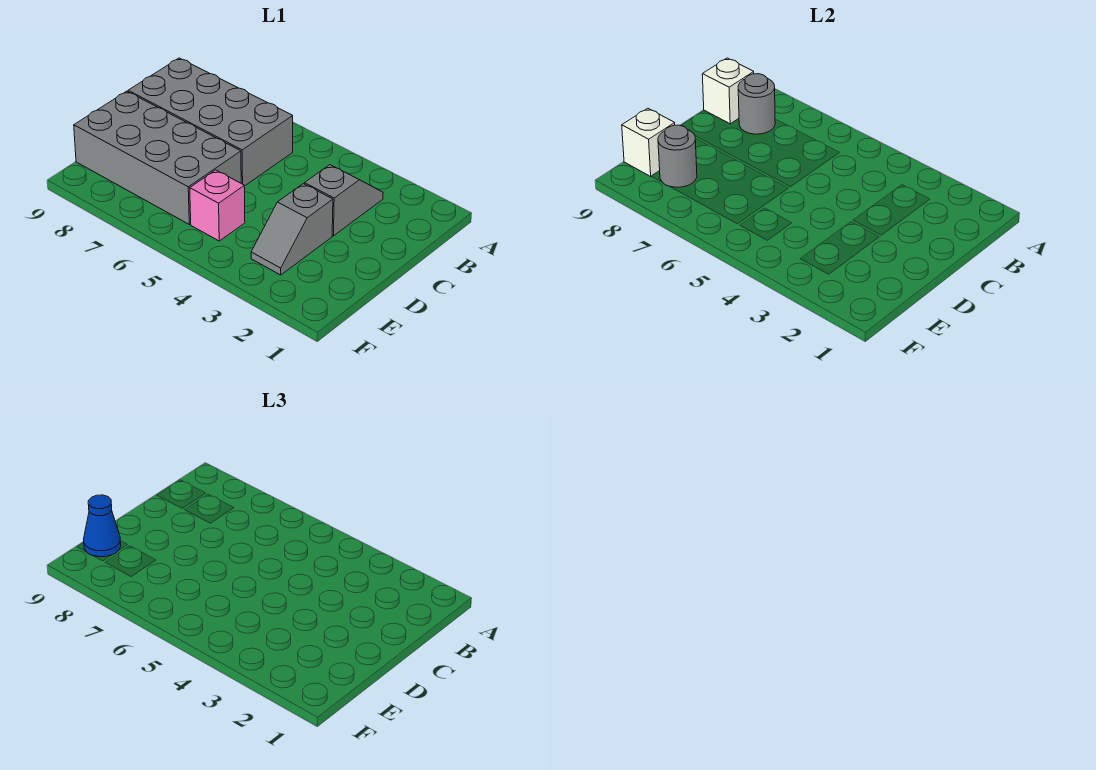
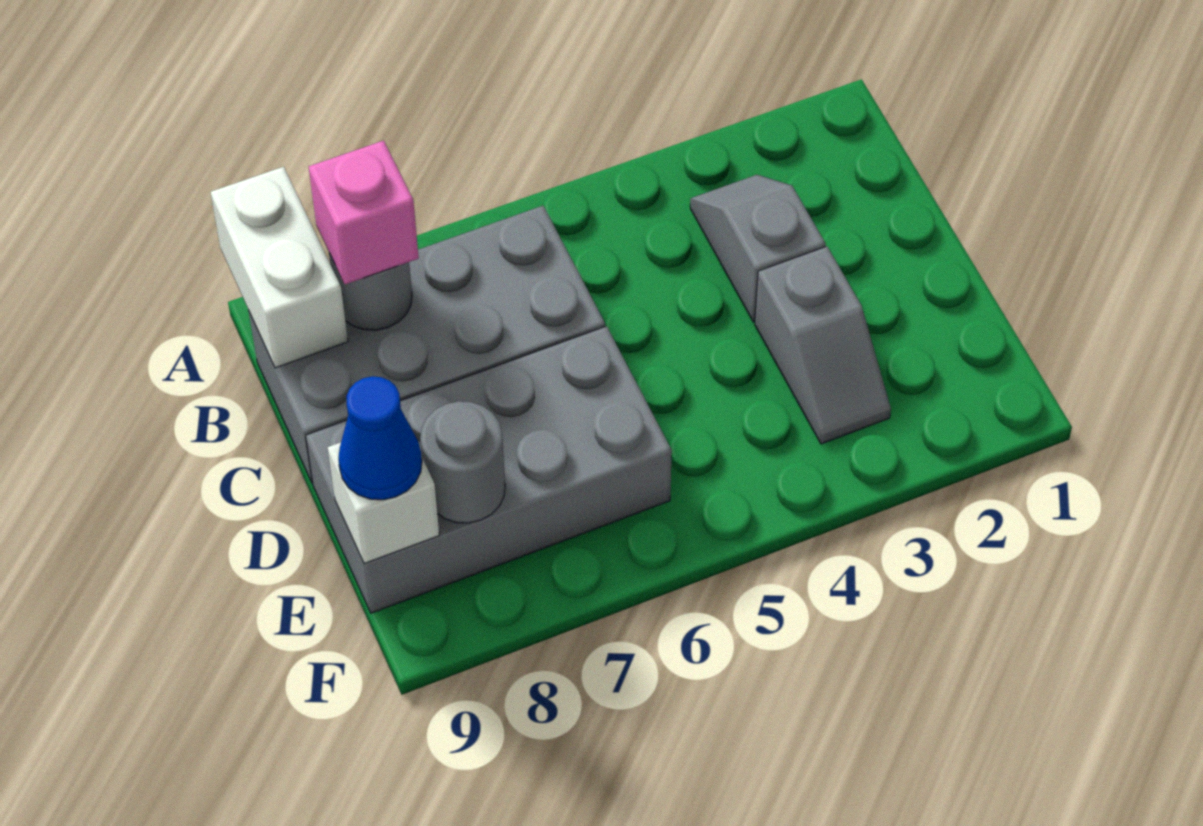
white 1x1 brick [702,58,754,124] -> white 1x2 brick [211,167,348,368]
pink 1x1 brick [190,170,245,241] -> pink 1x1 brick moved to [309,141,419,284]

